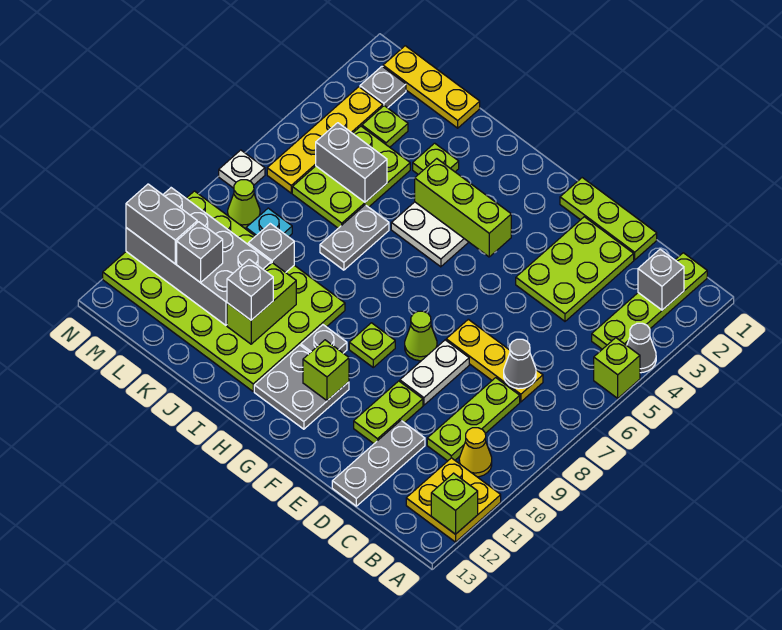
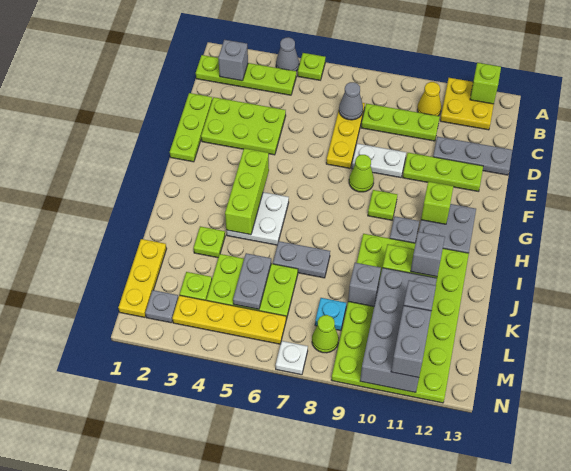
lime 1x1 brick [594,338,640,398] -> lime 1x1 plate [298,53,326,80]
lime 1x2 plate [354,381,423,444] -> lime 1x3 plate [403,153,483,192]
grey 1x2 brick [316,123,387,202] -> grey 1x2 plate [233,253,271,309]

